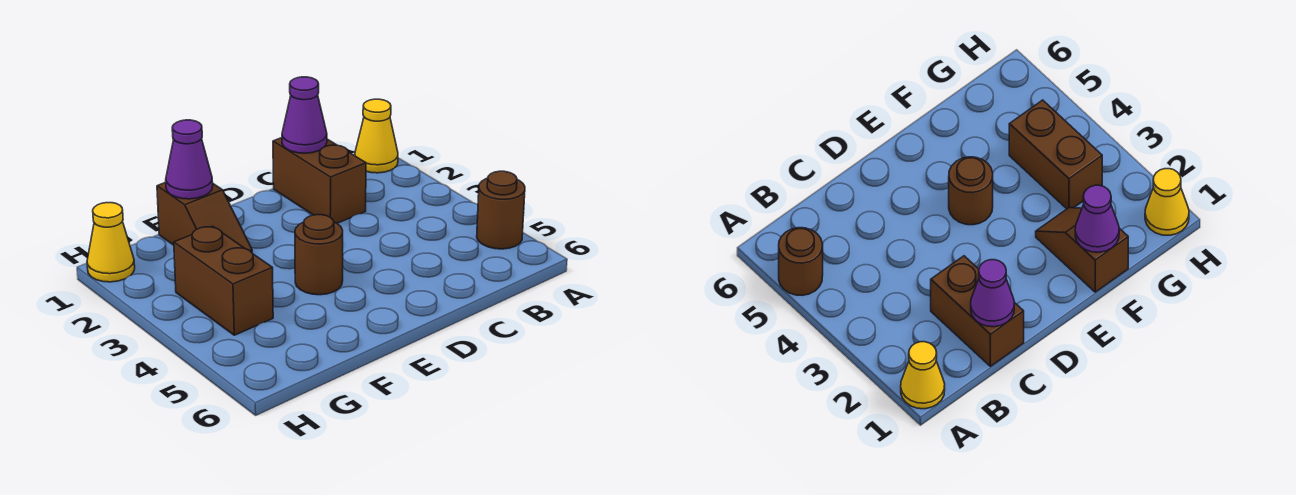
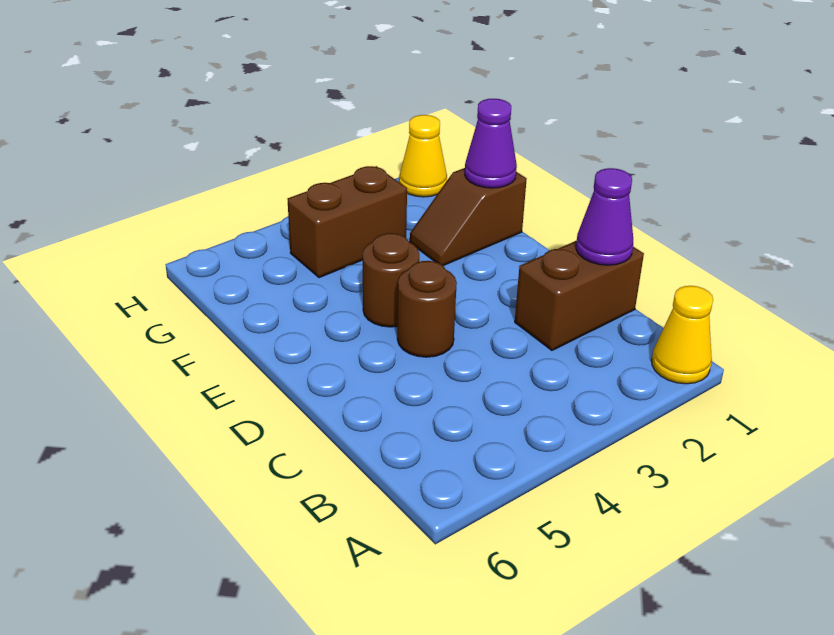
brown 1x1 round brick [477,171,525,249] -> brown 1x1 round brick moved to [397,261,457,357]

